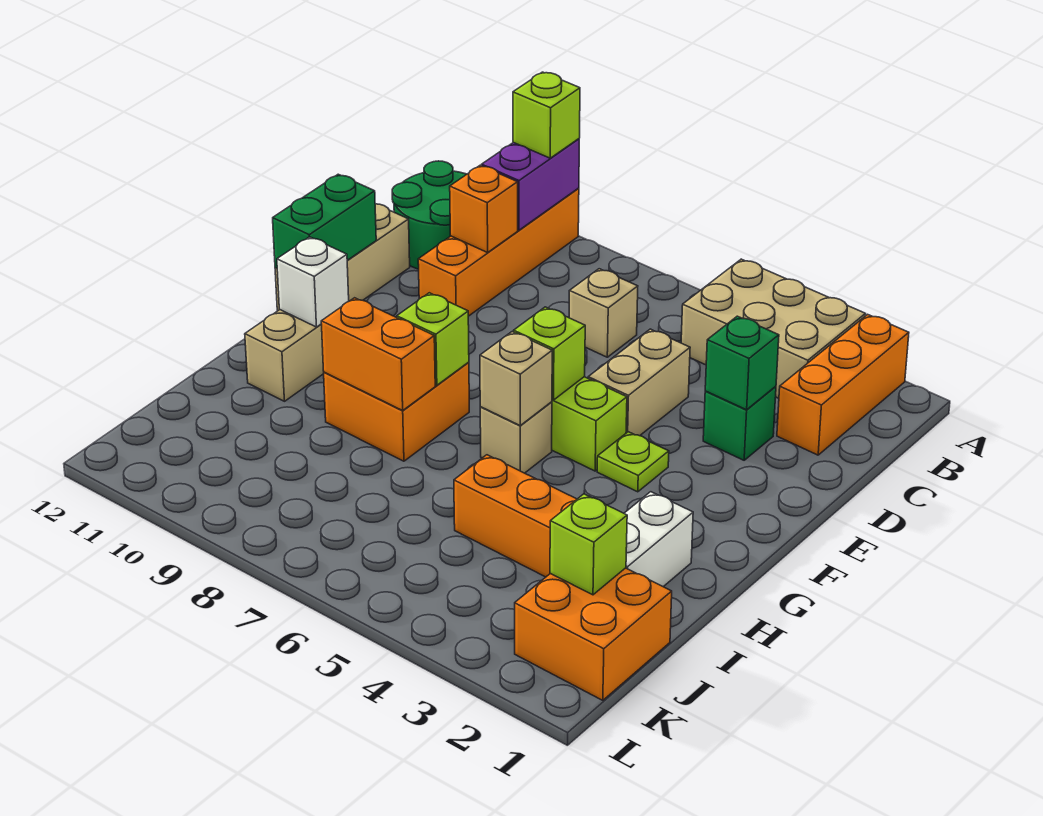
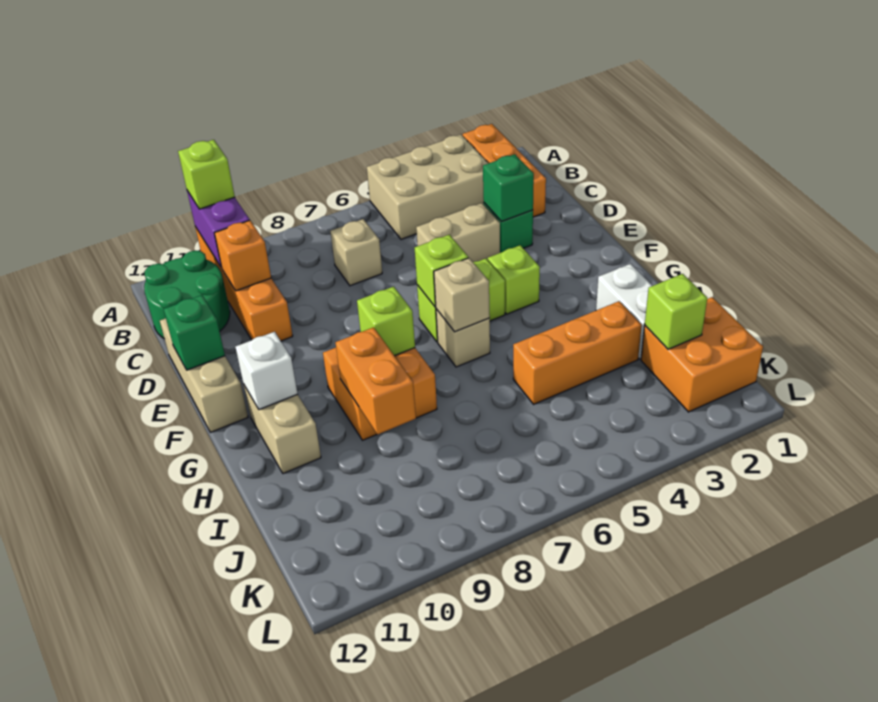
tan 1x2 brick [588,329,690,436] -> tan 1x2 brick turned to [416,203,500,262]
green 1x2 brick [273,174,376,268] -> green 1x1 brick [164,295,225,370]
lime 1x1 plate [597,432,669,492] -> lime 1x1 brick [488,245,540,314]
orange 1x2 brick [321,298,435,410] -> orange 1x2 brick turned to [335,327,416,435]

